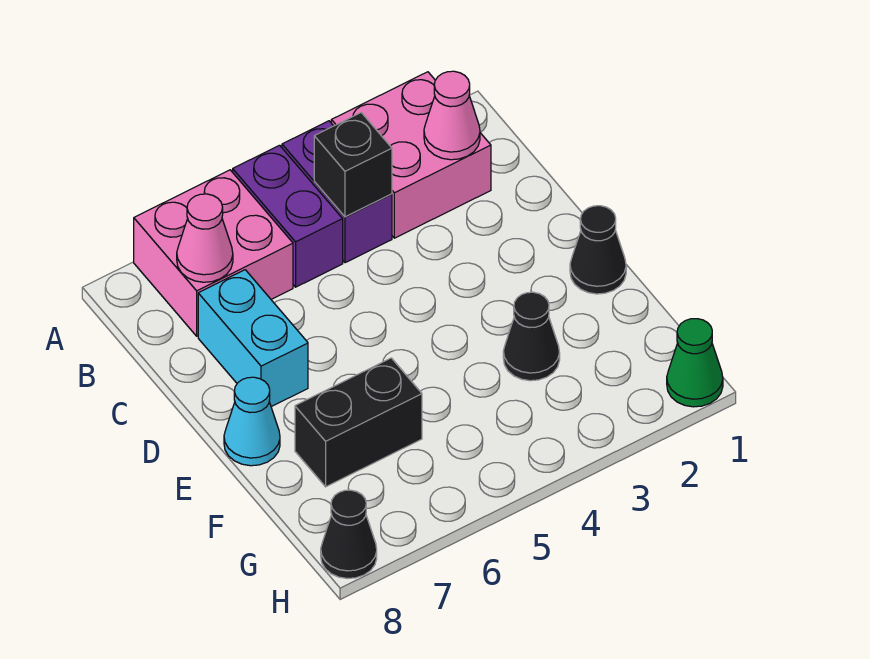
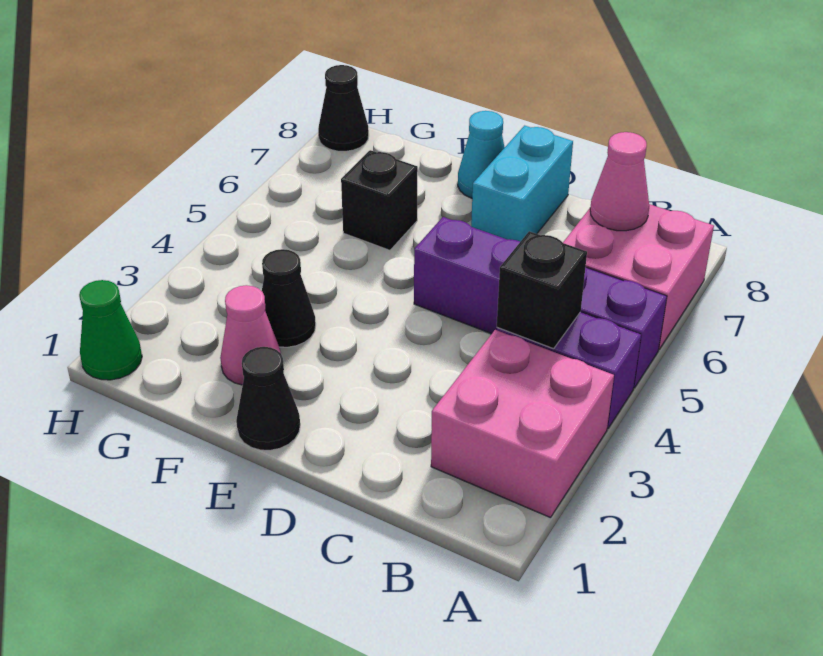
purple 1x2 brick [233,145,343,287] -> purple 1x4 brick [414,217,667,388]
pink 1x1 cone [424,71,480,160] -> pink 1x1 cone moved to [220,285,281,385]
cyan 1x2 brick [198,270,308,407] -> cyan 1x2 brick turned to [471,126,573,242]
black 1x2 brick [295,358,422,487] -> black 1x1 brick [341,150,418,250]

